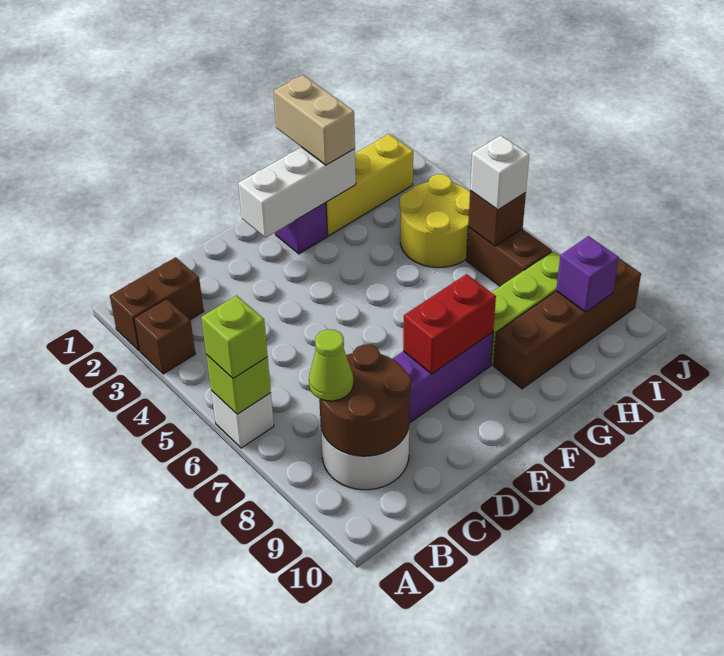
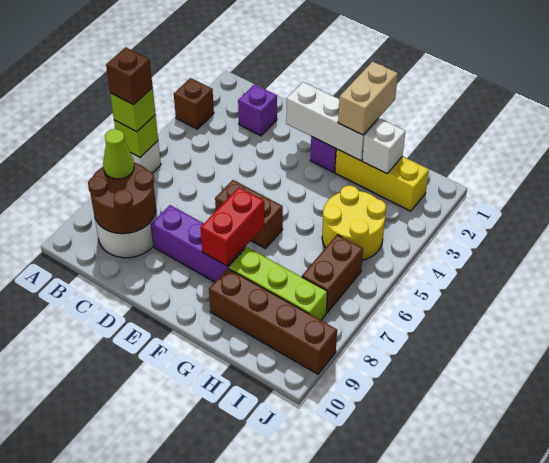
brown 1x2 brick [110,257,204,351] -> brown 1x2 brick moved to [215,180,283,249]
red 1x2 brick [403,274,496,374] -> red 1x2 brick turned to [201,188,264,266]
brown 1x1 brick [468,191,526,246] -> brown 1x1 brick moved to [106,47,153,105]
white 1x1 brick [470,135,529,210] -> white 1x1 brick moved to [362,119,405,174]
purple 1x1 brick [556,236,619,312] -> purple 1x1 brick moved to [238,84,277,136]

